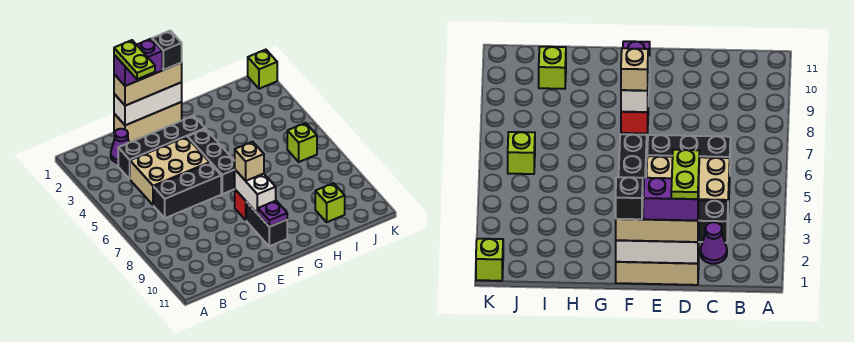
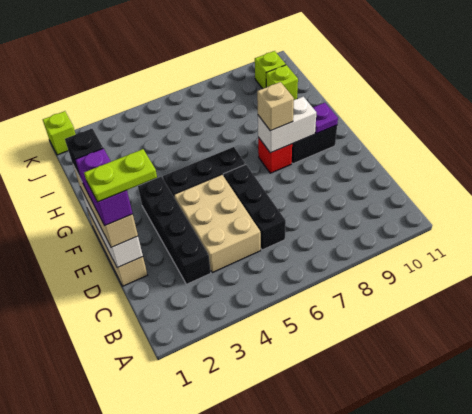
purple 1x1 cone [111,129,129,163] -> none
lime 1x1 brick [287,123,317,162] -> lime 1x1 brick moved to [255,51,286,89]

